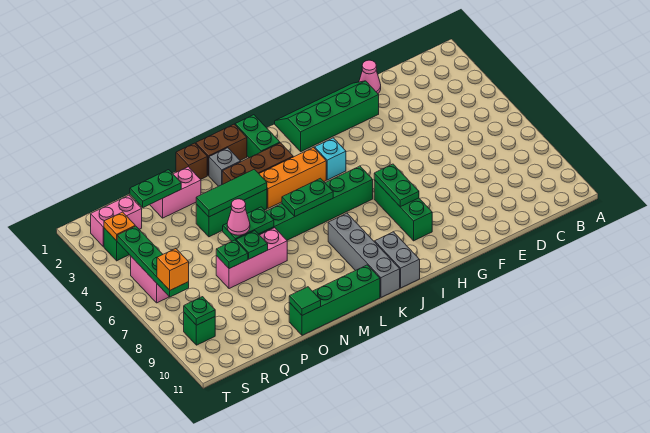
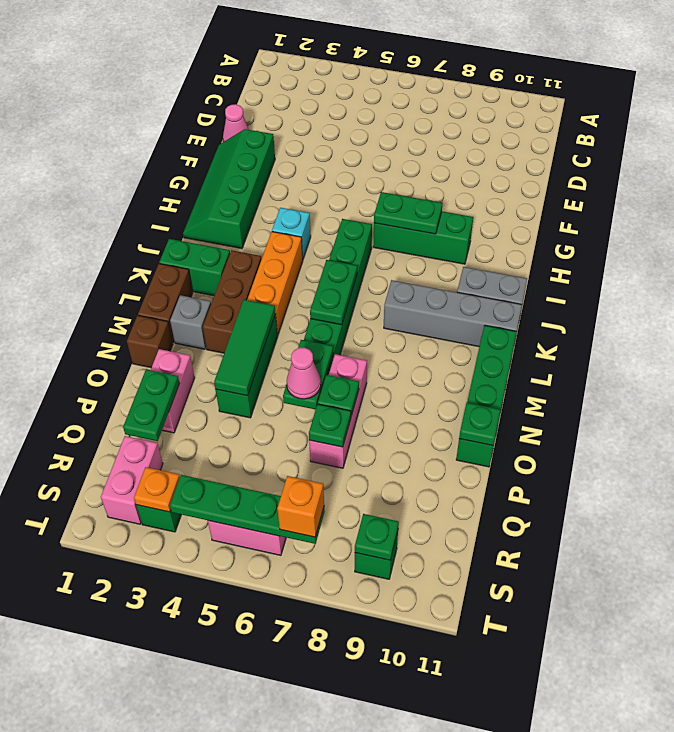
green 1x1 tile [289,287,321,315] -> green 1x1 plate [459,403,501,446]

